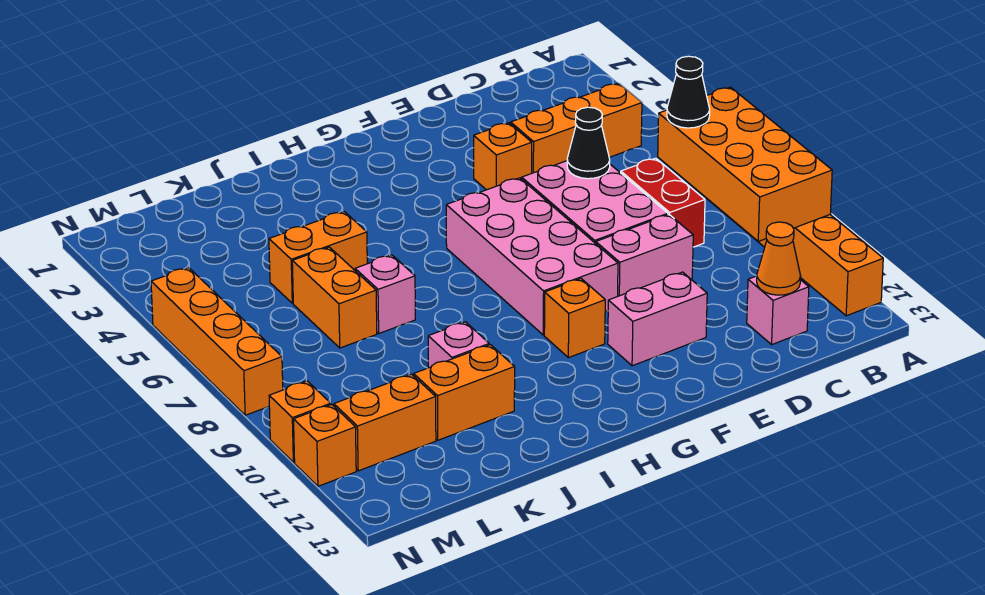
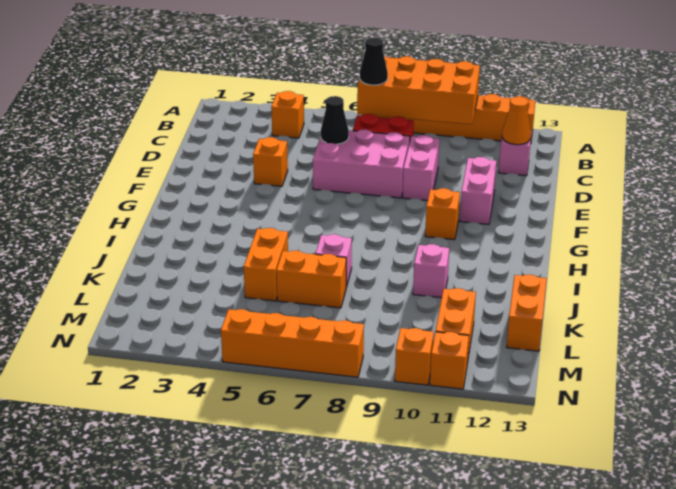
orange 1x3 brick [511,83,642,173] -> orange 1x1 brick [271,91,304,138]
pink 2x4 brick [446,178,618,335] -> none
orange 1x2 brick [414,345,515,440] -> orange 1x2 brick moved to [507,274,547,351]

